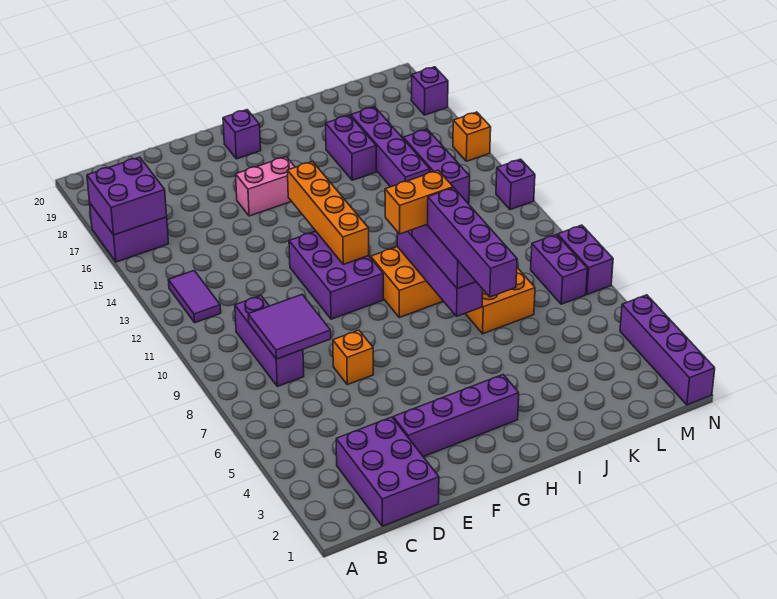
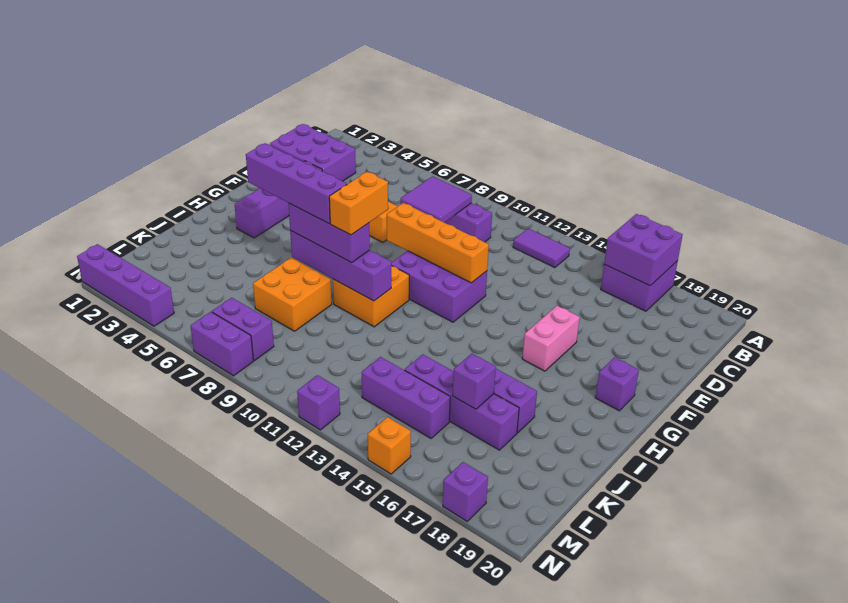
orange 1x4 brick [287,162,369,264] -> orange 1x4 brick moved to [387,203,489,283]
none -> purple 1x1 brick [453,354,496,409]

